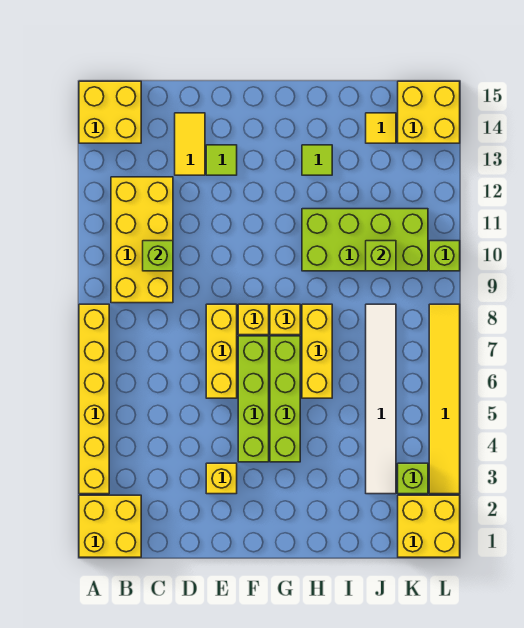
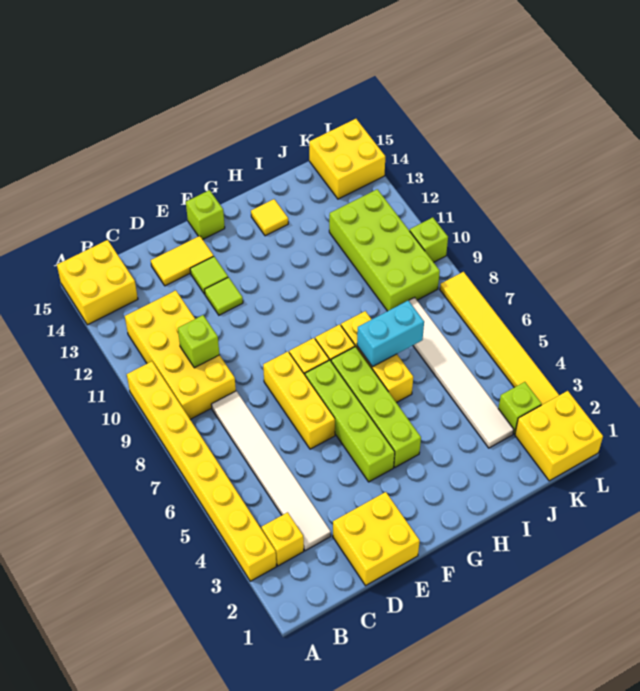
yellow 2x2 brick [79,495,141,557] -> yellow 2x2 brick moved to [333,492,420,586]
yellow 1x6 brick [79,304,109,494] -> yellow 1x8 brick [127,361,277,581]
none -> white 1x6 tile [211,391,331,551]
yellow 1x2 tile [175,113,205,175] -> yellow 1x2 tile turned to [151,236,214,286]
yellow 1x1 brick [206,463,237,494] -> yellow 1x1 brick moved to [262,512,304,566]
none -> cyan 1x2 brick [357,300,424,367]
lime 2x4 brick [302,209,428,271] -> lime 2x4 brick turned to [329,189,440,311]
lime 1x1 tile [302,145,332,175] -> lime 1x1 tile moved to [205,277,243,315]
lime 1x1 brick [366,241,396,271] -> lime 1x1 brick moved to [186,190,225,239]
yellow 1x1 tile [366,113,396,143] -> yellow 1x1 tile moved to [251,199,288,236]

